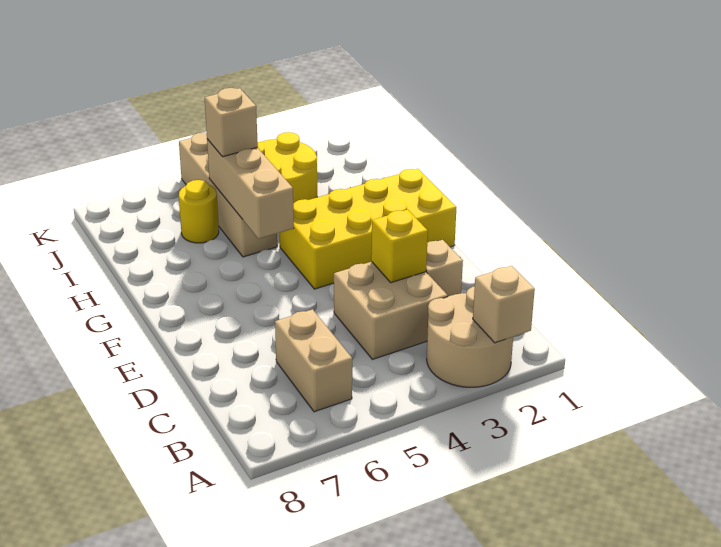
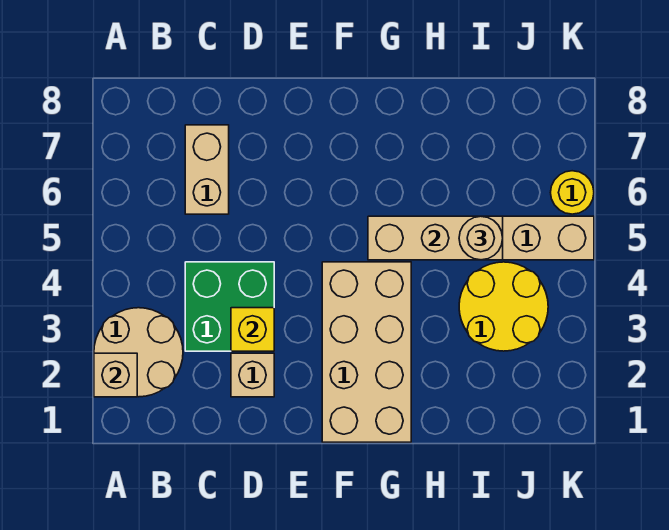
tan 1x2 brick [275,309,352,412] -> tan 1x2 brick turned to [185,125,229,214]
tan 2x2 brick [334,262,448,359] -> green 2x2 brick [185,262,274,351]
yellow 2x4 brick [280,169,456,289] -> tan 2x4 brick [322,262,411,442]
tan 1x1 brick [205,88,258,157] -> tan 1x1 round brick [459,216,503,260]
yellow 1x1 round brick [179,180,219,243] -> yellow 1x1 round brick moved to [551,171,594,214]

